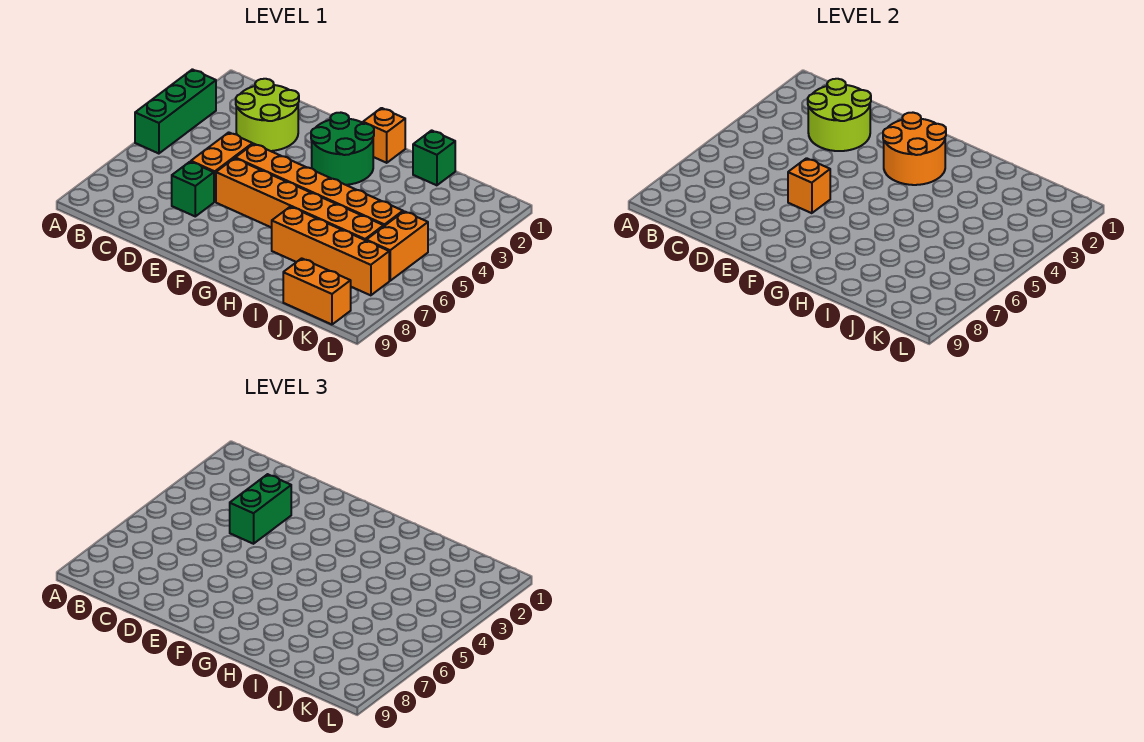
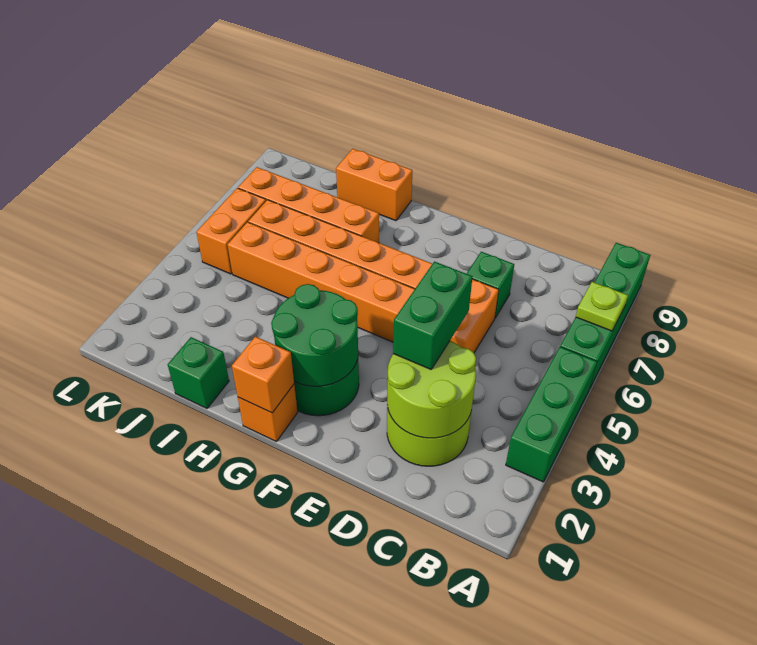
none -> green 1x4 brick [560,243,650,388]
none -> lime 1x1 plate [576,282,628,331]
orange 1x1 brick [788,158,830,213] -> orange 1x1 brick moved to [232,336,294,413]
orange 2x2 round brick [883,113,946,185] -> green 2x2 round brick [271,284,358,386]
orange 1x2 brick [283,258,351,324] -> orange 1x2 brick moved to [336,149,412,221]

